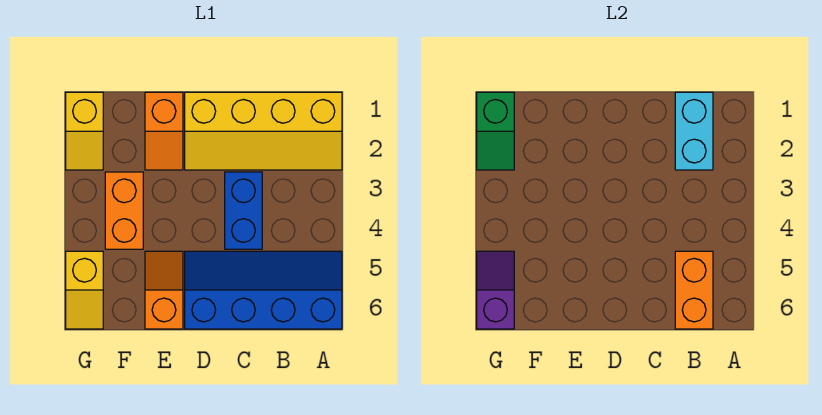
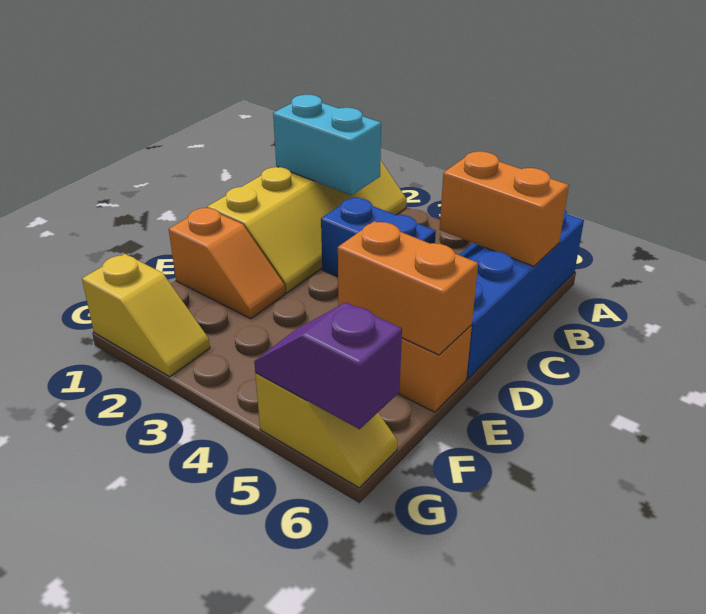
orange 1x2 brick [105,172,143,249] -> orange 1x2 brick moved to [338,221,478,355]
green 1x2 slope [477,92,514,170] -> none

